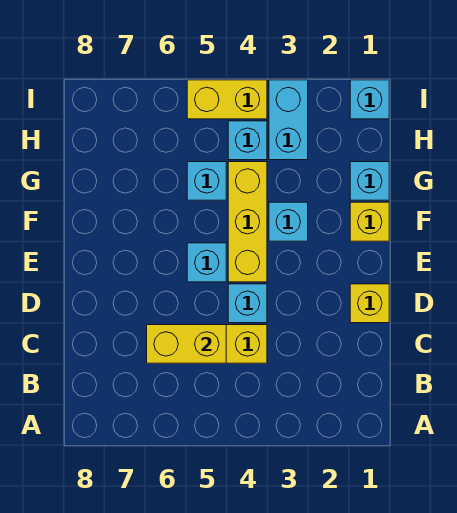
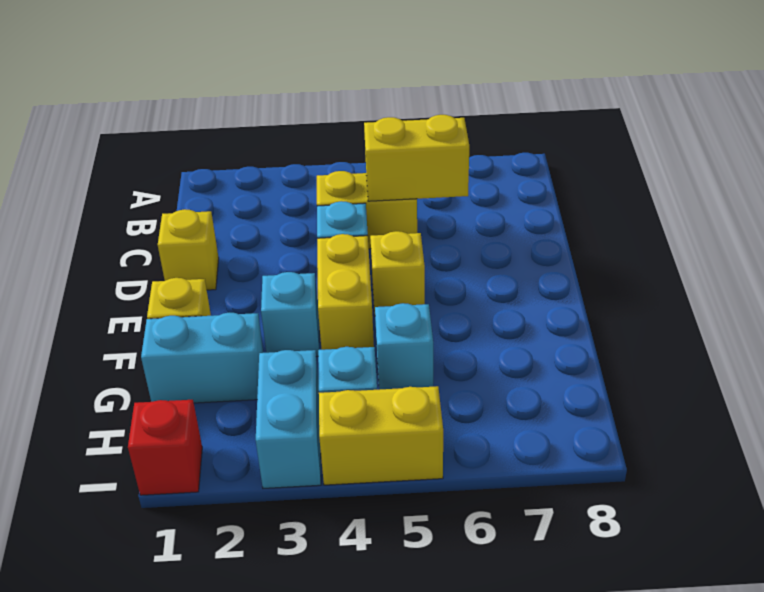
yellow 1x3 brick [228,162,267,282] -> yellow 1x2 brick [317,234,374,350]
cyan 1x1 brick [187,243,226,282] -> yellow 1x1 brick [370,231,425,316]
cyan 1x1 brick [350,162,389,200] -> cyan 1x2 brick [141,313,263,403]
cyan 1x1 brick [350,80,389,119] -> red 1x1 brick [128,400,202,495]

